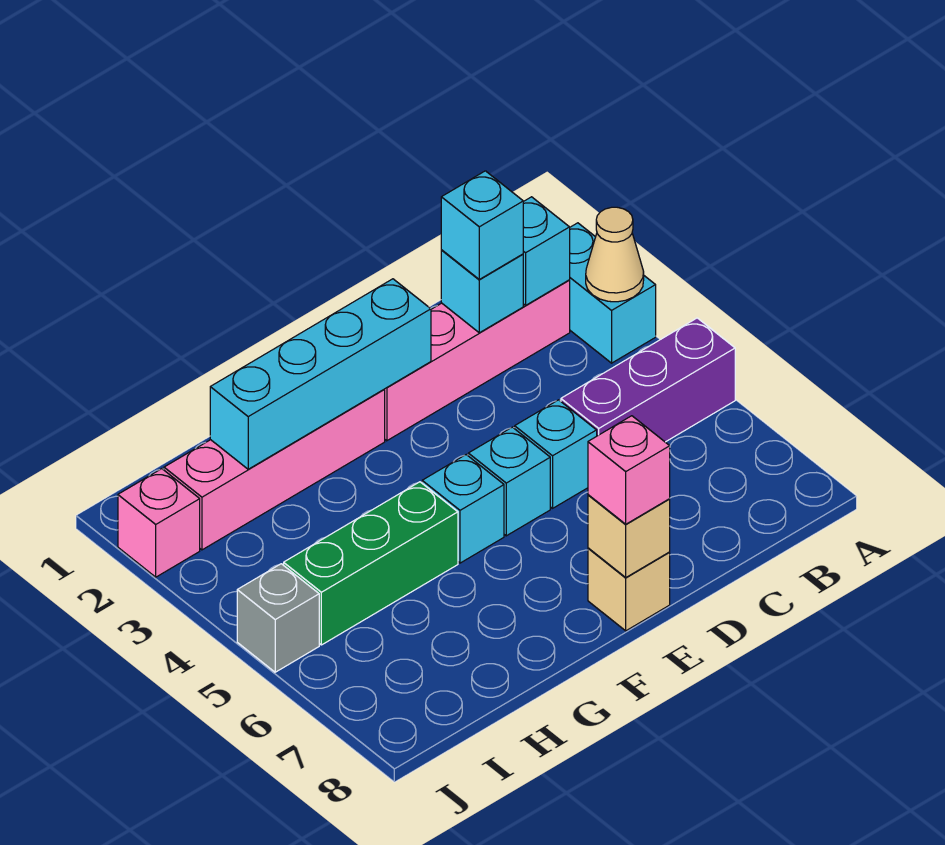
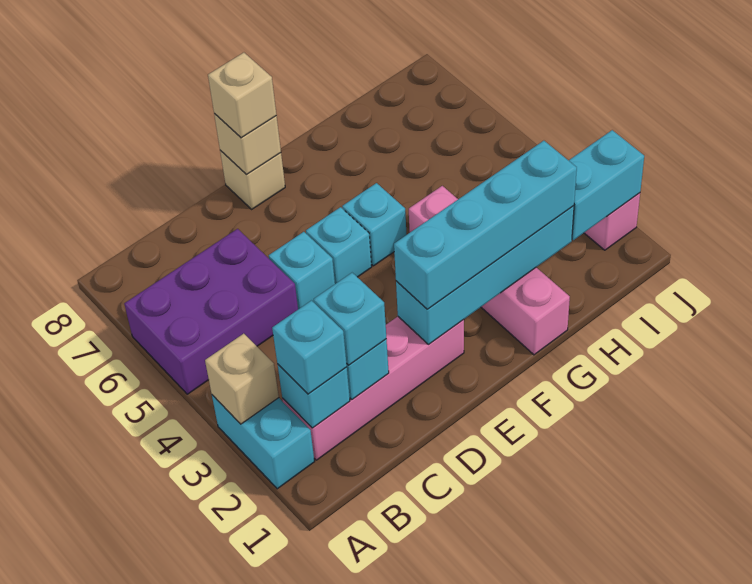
tan 1x1 cone [586,207,644,302] -> tan 1x1 brick [205,334,279,424]
purple 1x3 brick [561,318,735,442] -> purple 2x3 brick [124,229,298,394]
none -> cyan 1x1 brick [272,301,347,394]
none -> cyan 1x4 brick [394,141,577,309]
pink 1x1 brick [588,416,670,524] -> tan 1x1 brick [208,53,276,138]
pink 1x4 brick [164,390,385,550] -> pink 1x4 brick turned to [409,186,570,355]
green 1x3 brick [284,482,458,645] -> none
none -> cyan 1x2 brick [569,130,644,240]
grey 1x1 brick [237,564,319,672] -> none

